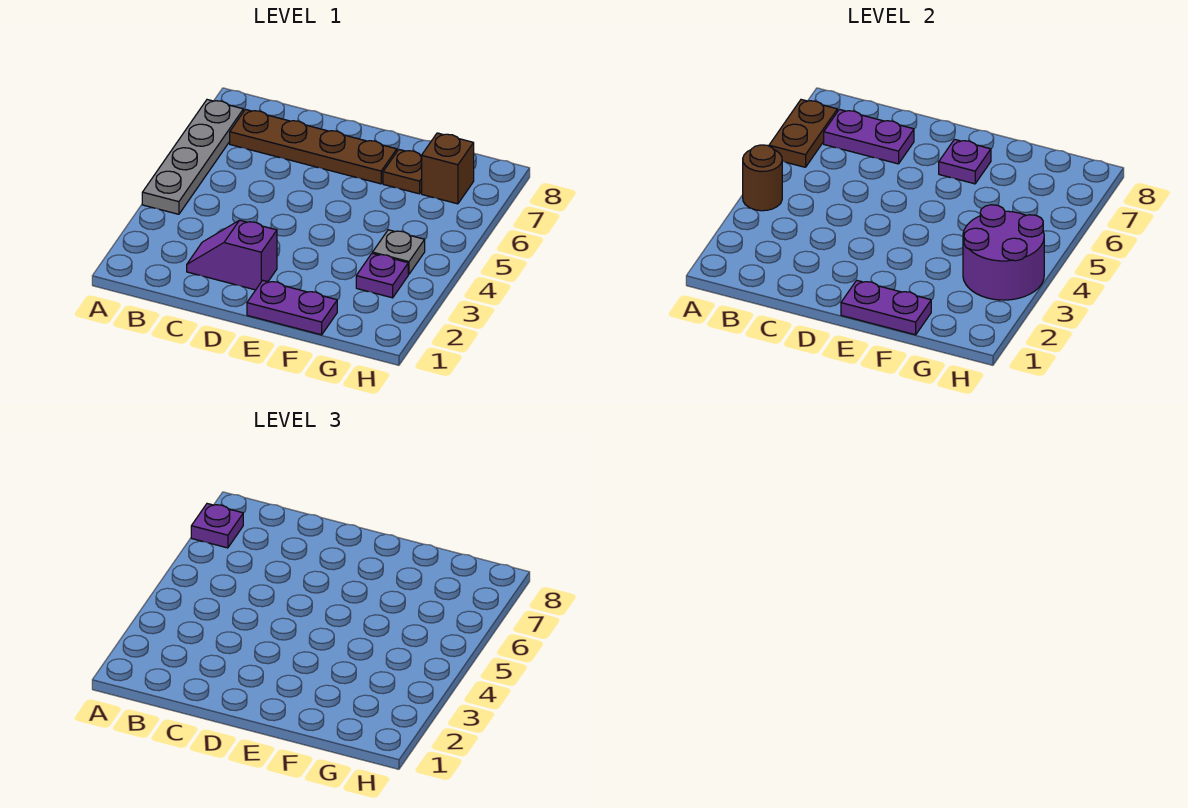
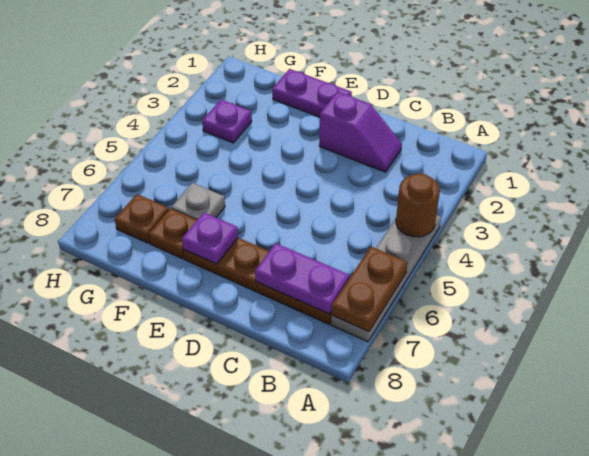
purple 1x1 plate [191,504,243,548] -> none
purple 1x2 plate [841,280,931,335] -> none
purple 2x2 round brick [963,205,1044,300] -> none
grey 1x1 plate [373,230,425,274] -> grey 1x1 plate moved to [171,183,225,220]
brown 1x1 brick [422,133,474,204] -> brown 1x1 plate [115,194,169,243]

